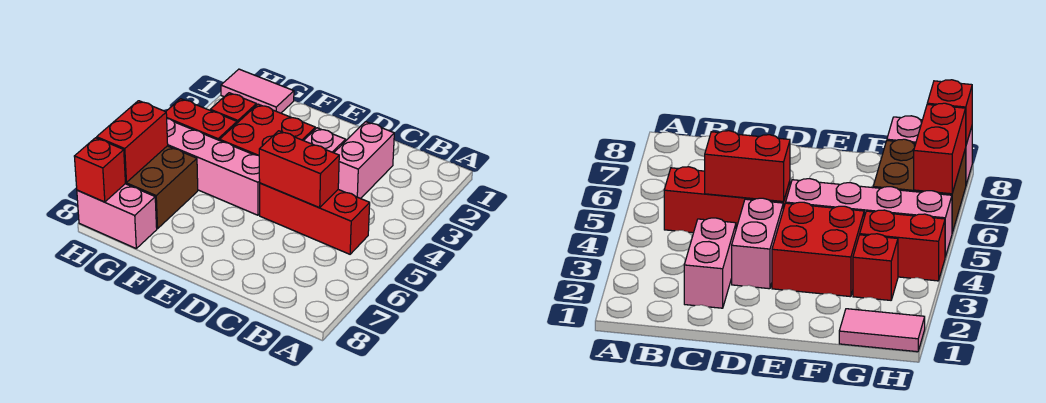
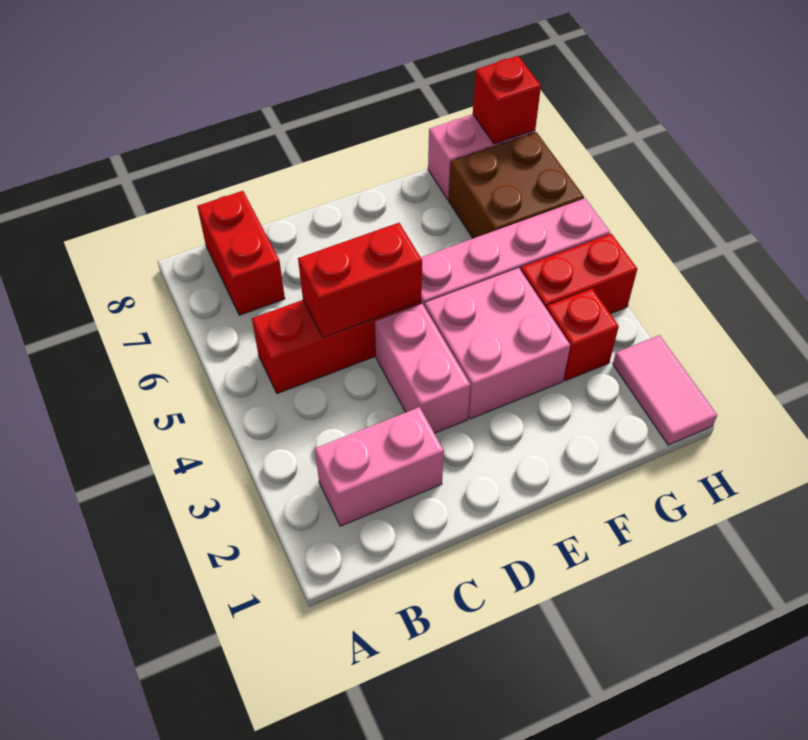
pink 1x2 brick [334,122,394,199] -> pink 1x2 brick turned to [315,407,444,526]
red 2x2 brick [220,104,315,155] -> pink 2x2 brick [425,268,570,419]
pink 1x2 tile [221,69,294,113] -> pink 1x2 tile turned to [613,335,717,445]
red 1x2 brick [97,101,168,182] -> red 1x2 brick moved to [197,191,285,315]

